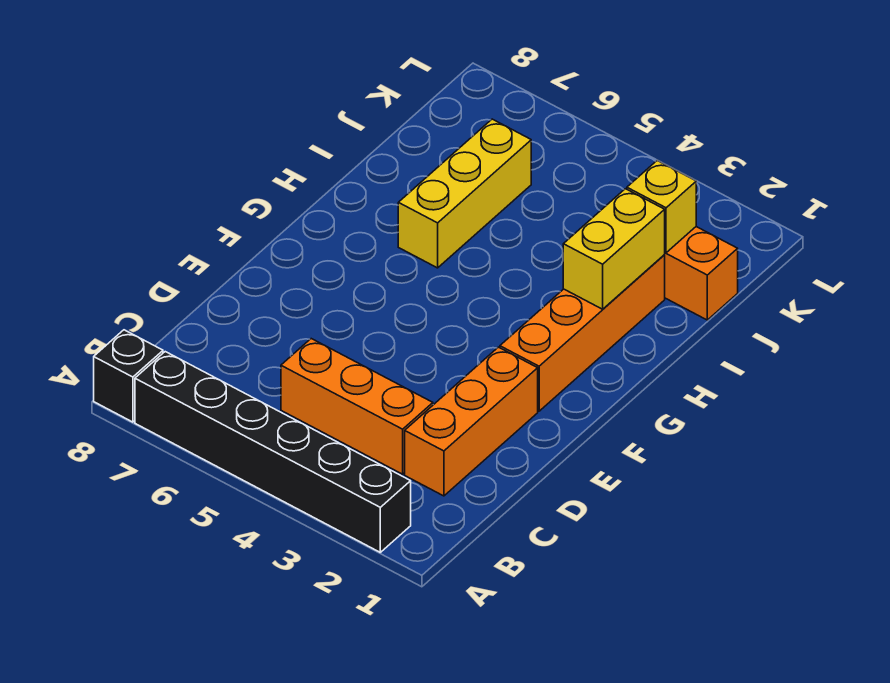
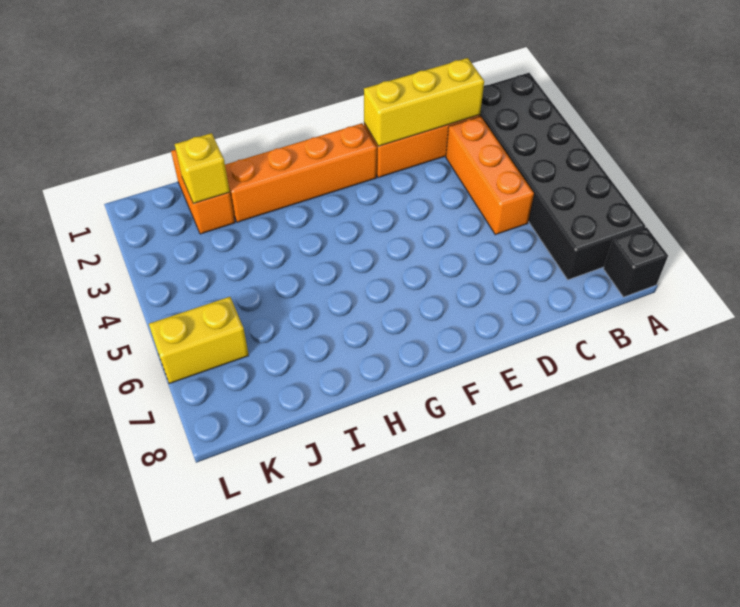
black 1x6 brick [135,352,411,552] -> black 2x6 brick [480,73,645,280]
yellow 1x2 brick [563,189,665,309] -> yellow 1x2 brick moved to [149,297,249,384]
yellow 1x3 brick [398,119,531,268] -> yellow 1x3 brick moved to [364,58,484,146]

